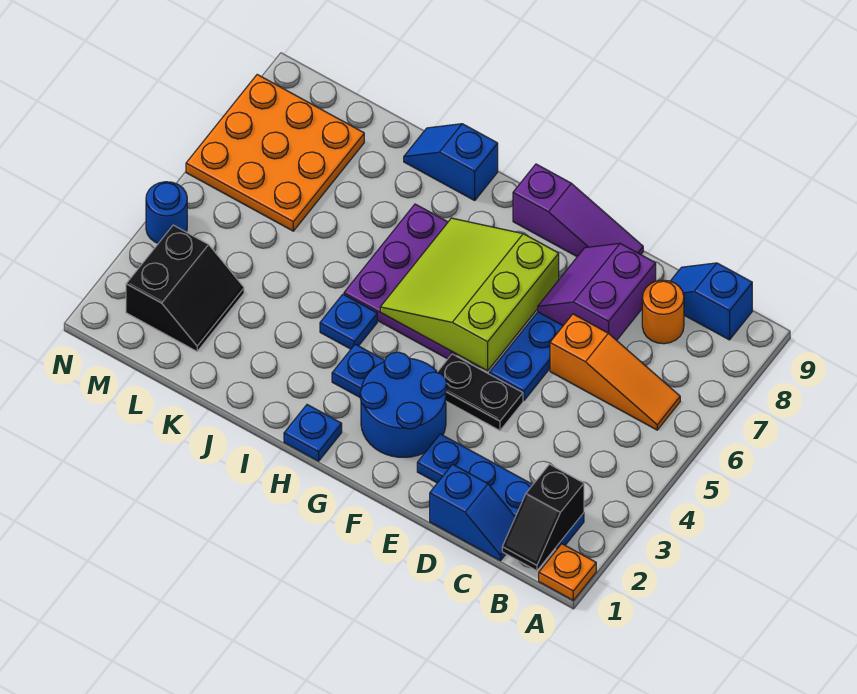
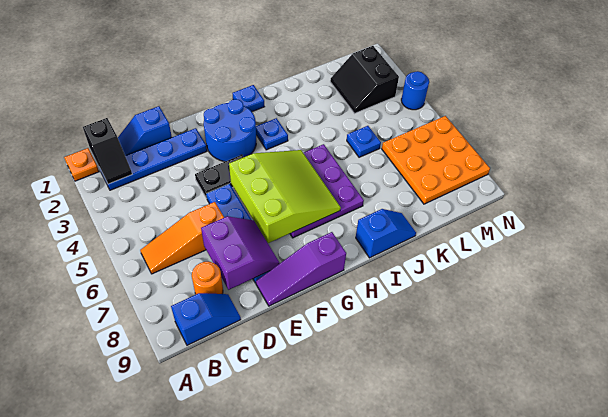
black 1x2 slope [502,464,584,571] -> black 1x2 slope turned to [83,118,132,184]
blue 1x1 plate [320,295,377,349] -> blue 1x1 plate moved to [347,126,381,157]

